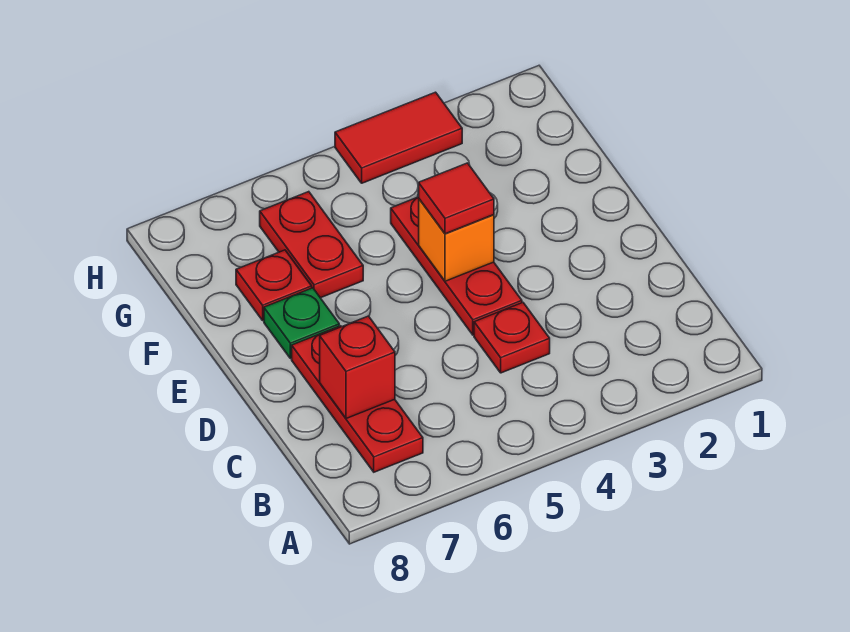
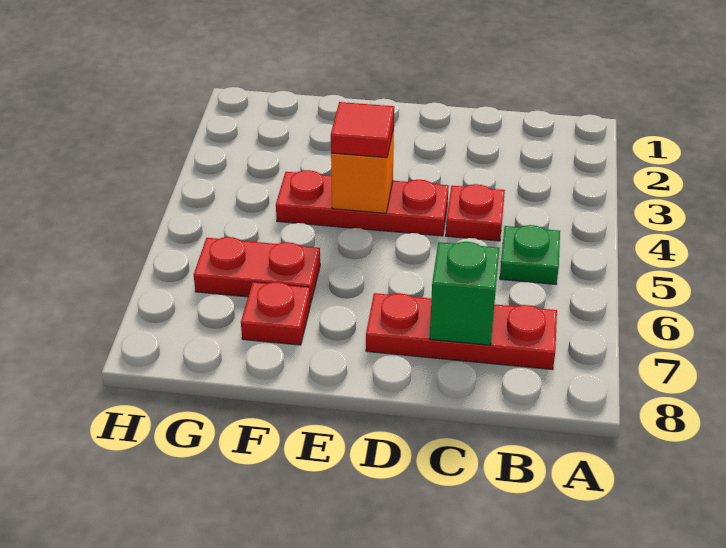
red 1x1 brick [320,316,395,419] -> green 1x1 brick [430,242,499,345]
green 1x1 plate [264,288,339,359] -> green 1x1 plate moved to [500,225,560,284]
red 1x2 tile [335,92,462,183] -> none

